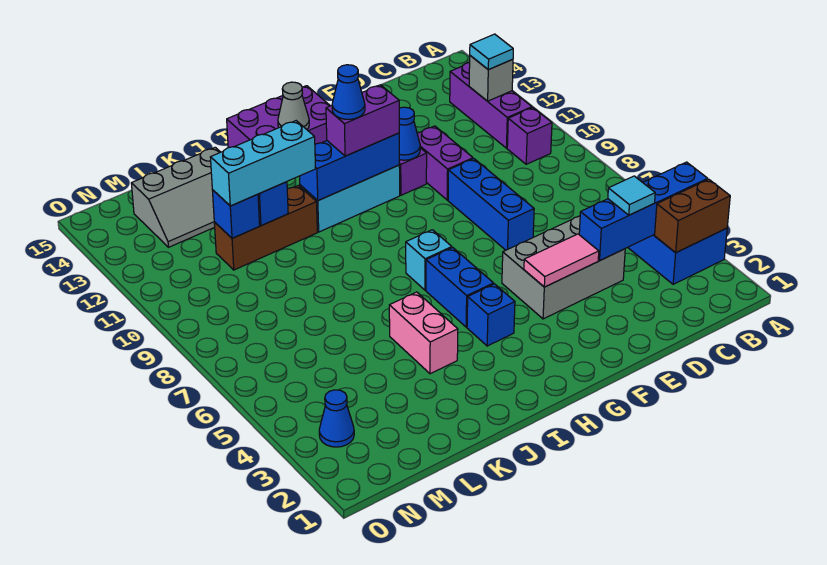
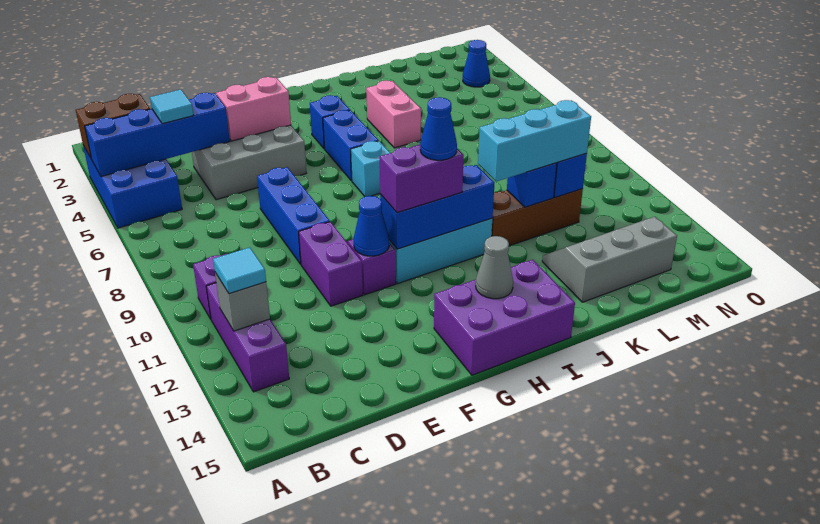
pink 1x2 tile [524,234,599,287] -> pink 1x2 brick [216,77,291,141]

